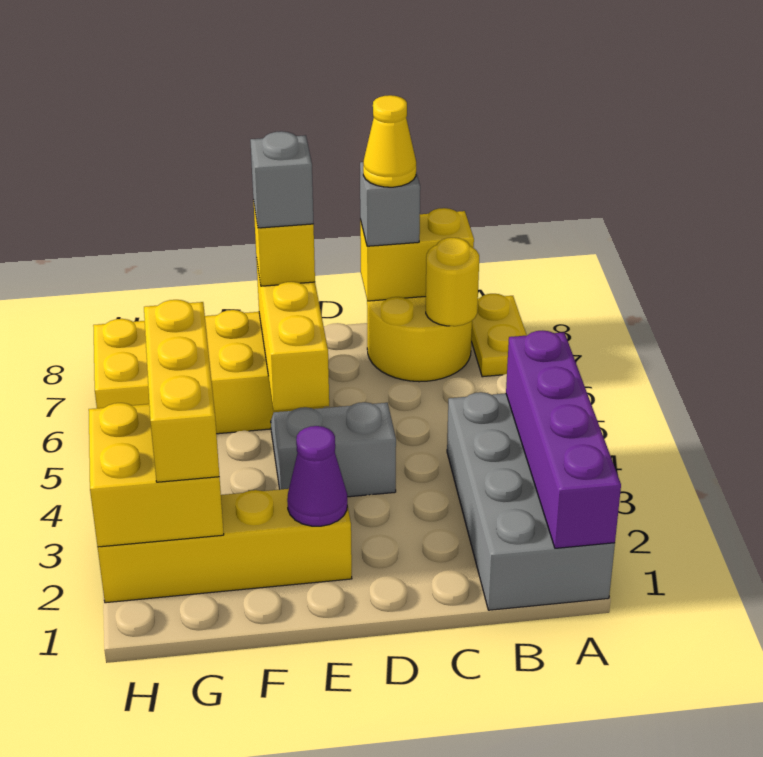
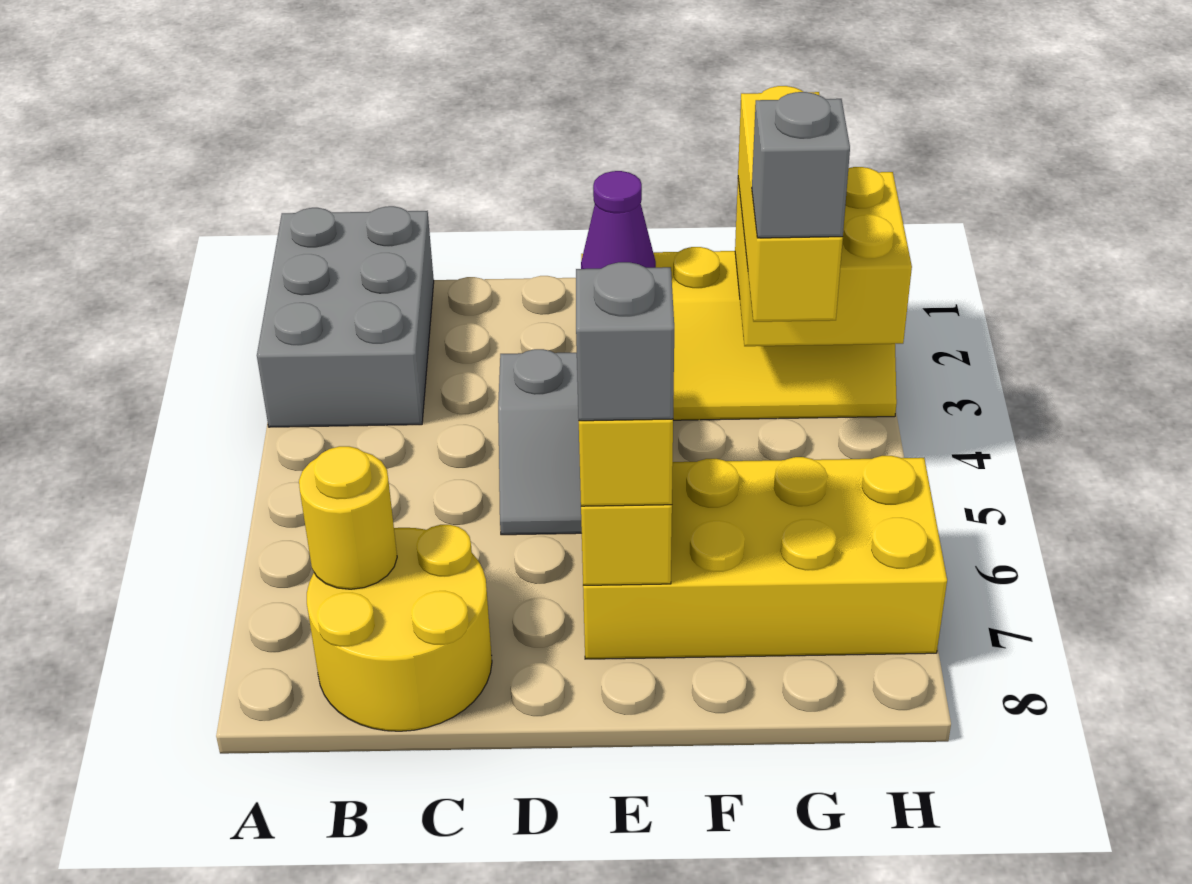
grey 2x4 brick [447,392,615,610] -> grey 2x3 brick [257,206,434,427]
purple 1x4 brick [506,330,621,548] -> none
yellow 1x2 plate [471,294,527,377] -> none
yellow 1x2 brick [360,208,474,301] -> none
grey 1x1 brick [360,162,420,246] -> grey 1x1 brick moved to [752,92,850,238]
yellow 1x1 cone [363,95,416,187] -> none

